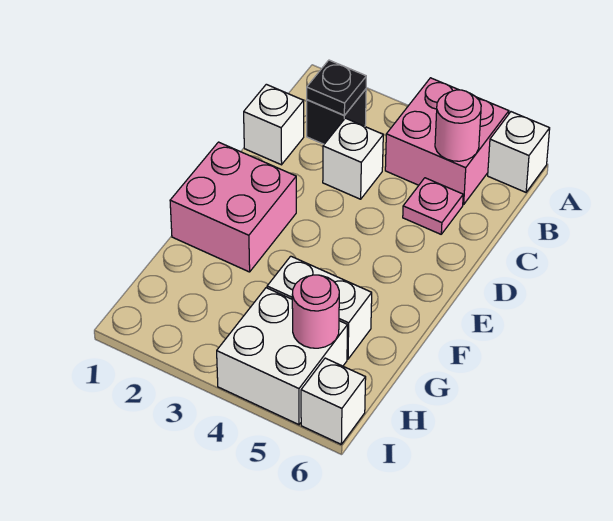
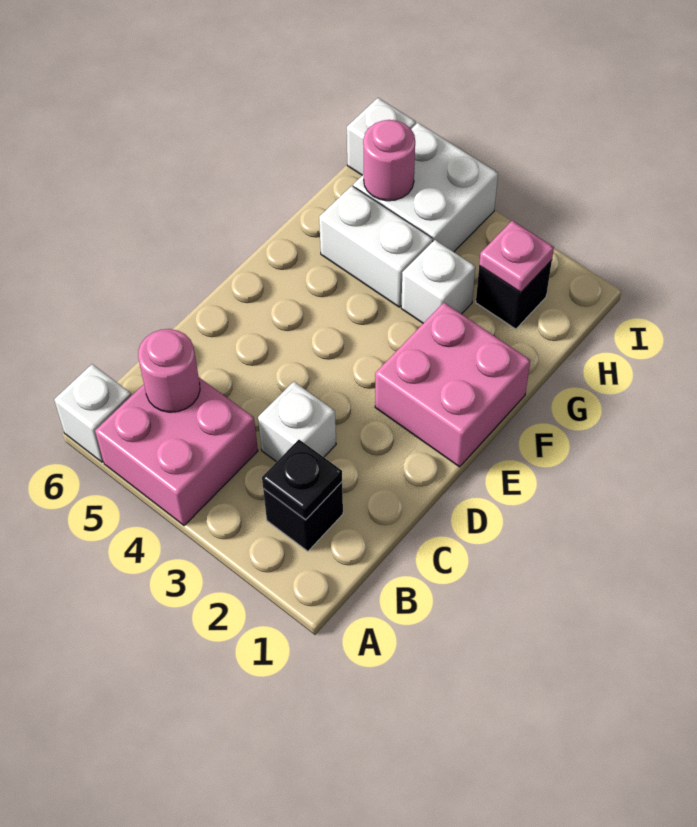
white 1x1 brick [244,84,304,165] -> white 1x1 brick moved to [401,240,475,323]
pink 1x1 plate [403,178,463,234] -> pink 1x1 plate moved to [479,221,554,293]
none -> black 1x1 brick [476,260,552,329]

